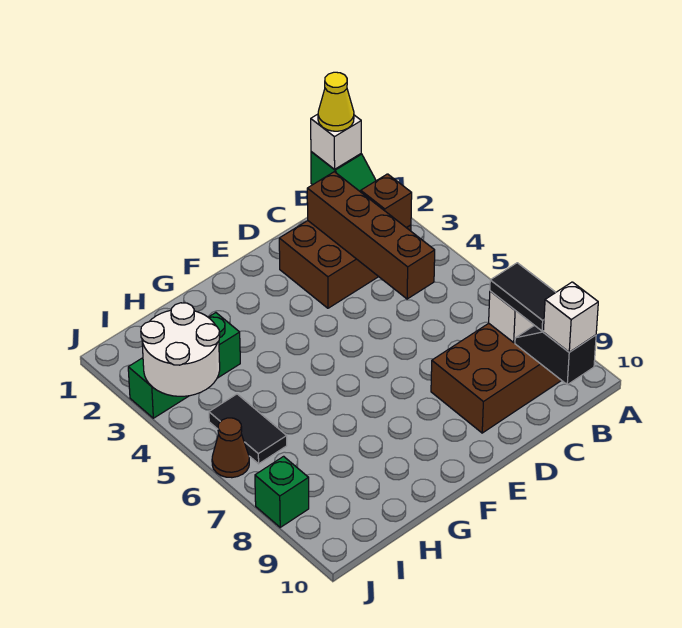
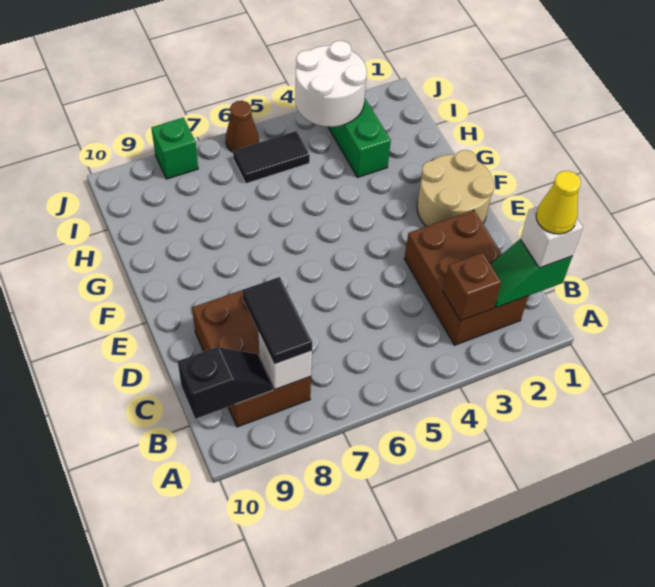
black 1x2 tile [490,263,556,331] -> black 1x2 tile turned to [242,277,312,365]
white 1x1 brick [543,282,598,352] -> none
brown 1x4 brick [307,172,435,299] -> none
none -> tan 2x2 round brick [417,150,494,227]

